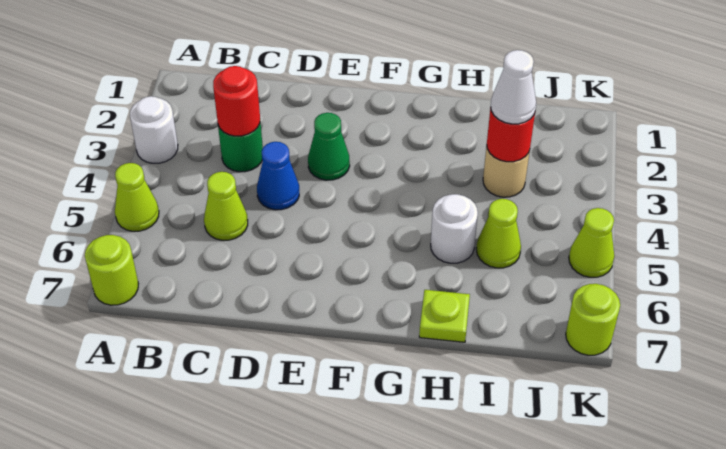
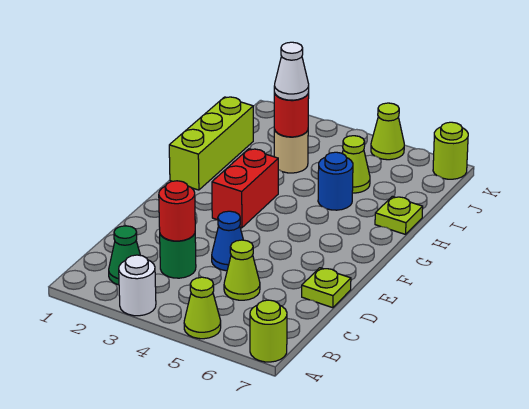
none -> lime 1x1 plate [302,268,351,308]
green 1x1 cone [308,113,350,180] -> green 1x1 cone moved to [109,226,141,285]
none -> red 1x2 brick [212,149,278,228]
none -> lime 1x3 brick [169,97,253,190]
white 1x1 round brick [431,194,478,263] -> blue 1x1 round brick [318,152,353,210]

